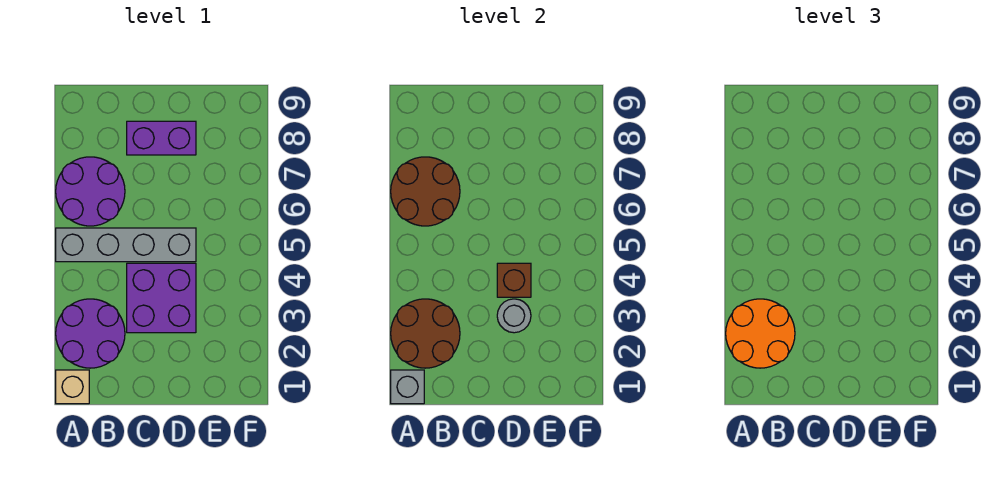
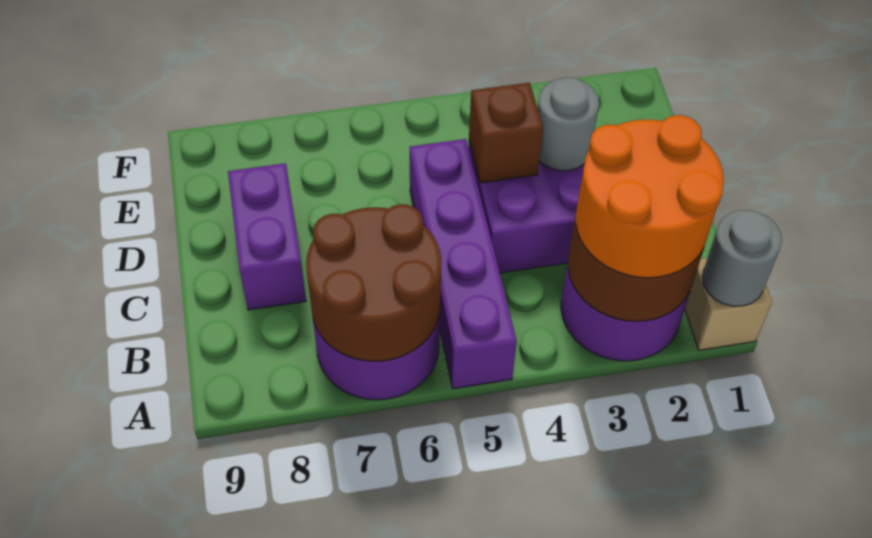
grey 1x1 brick [391,370,424,404] -> grey 1x1 round brick [702,210,782,306]
grey 1x4 brick [56,228,196,262] -> purple 1x4 brick [410,139,517,389]

